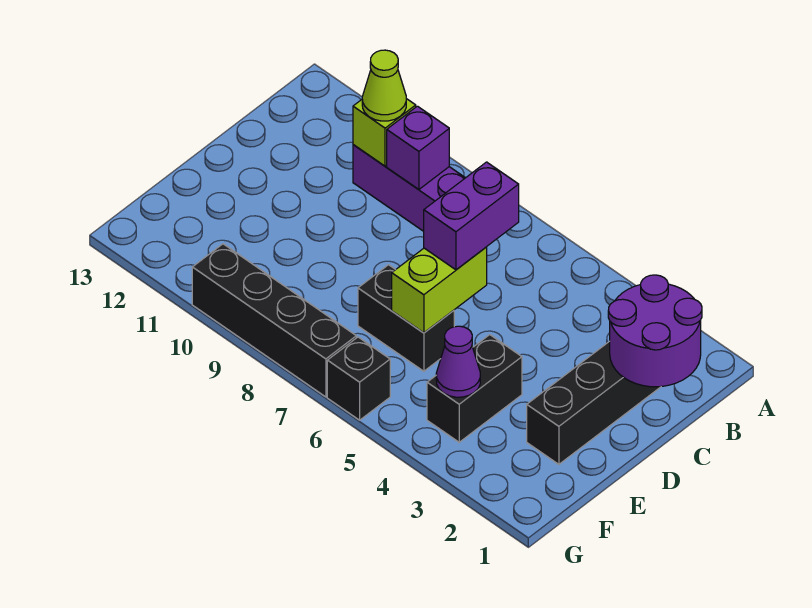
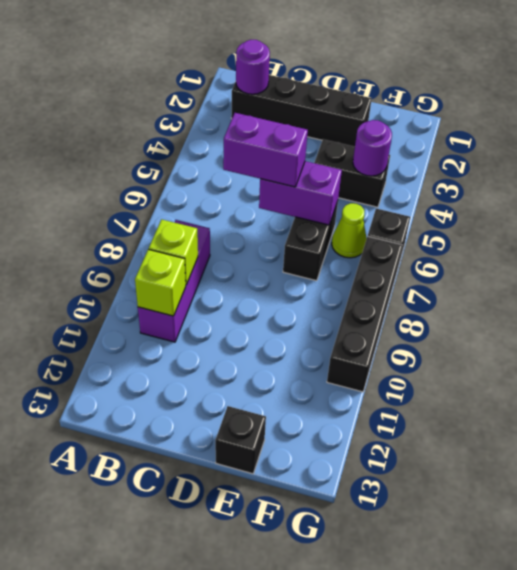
purple 2x2 round brick [608,275,702,387] -> purple 1x1 round brick [236,40,270,94]
purple 1x1 brick [387,106,449,190] -> lime 1x1 brick [149,219,198,285]
lime 1x1 cone [362,50,406,121] -> lime 1x1 cone moved to [332,203,367,258]
lime 1x2 brick [392,247,487,333] -> purple 1x2 brick [259,161,342,225]
none -> black 1x1 brick [215,406,266,474]
purple 1x1 cone [436,326,480,397] -> purple 1x1 round brick [353,120,392,176]

